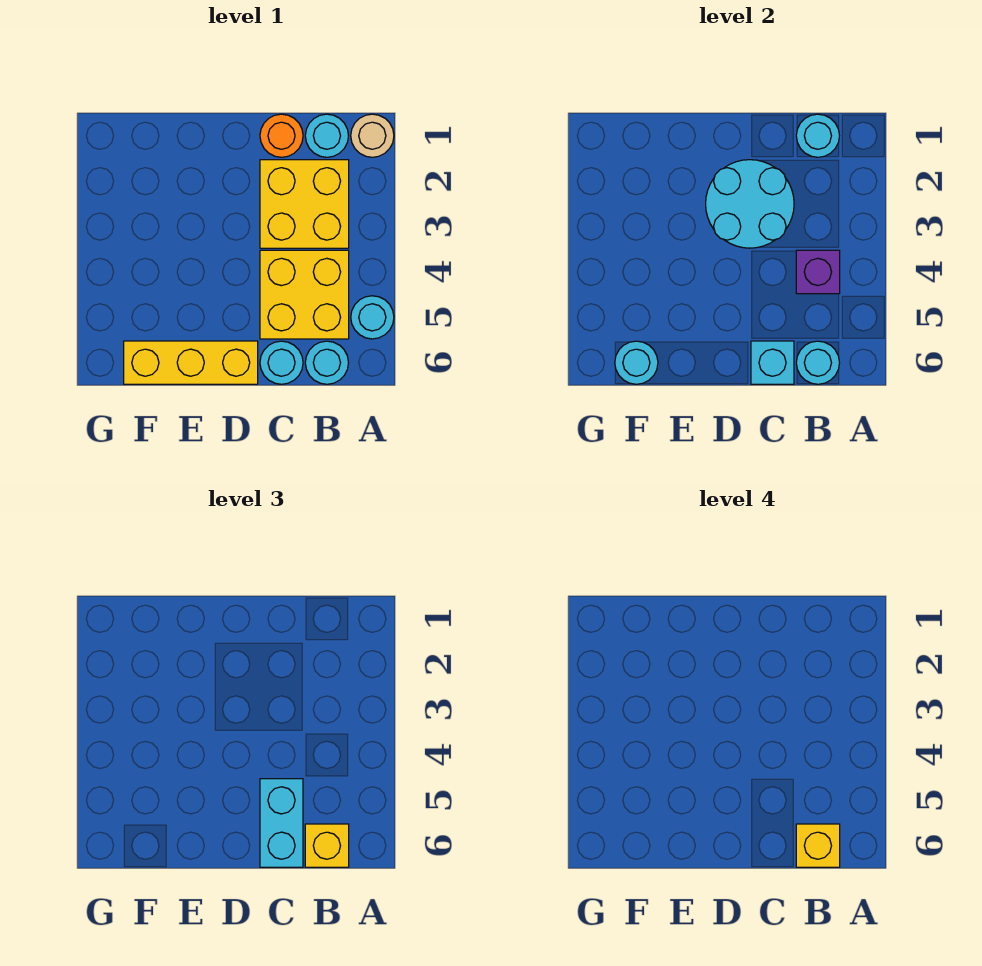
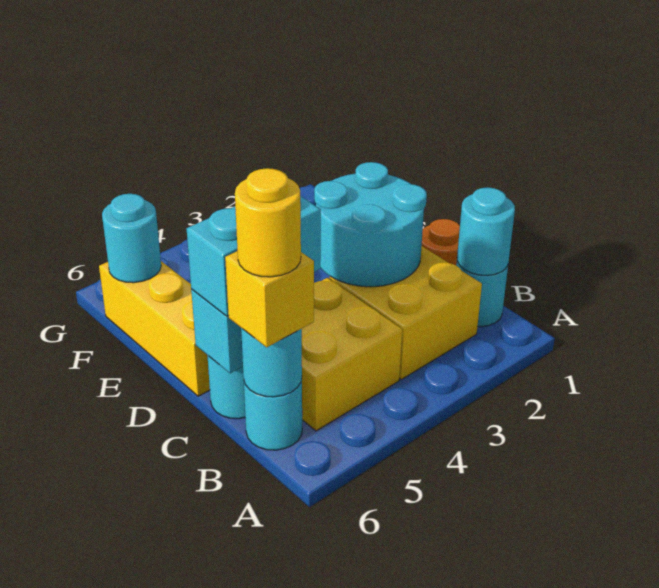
tan 1x1 round brick [351,114,394,157] -> none
cyan 1x1 round brick [351,296,394,339] -> none
purple 1x1 brick [796,250,840,294] -> none
yellow 1x1 brick [796,824,840,867] -> yellow 1x1 round brick [235,168,301,277]

